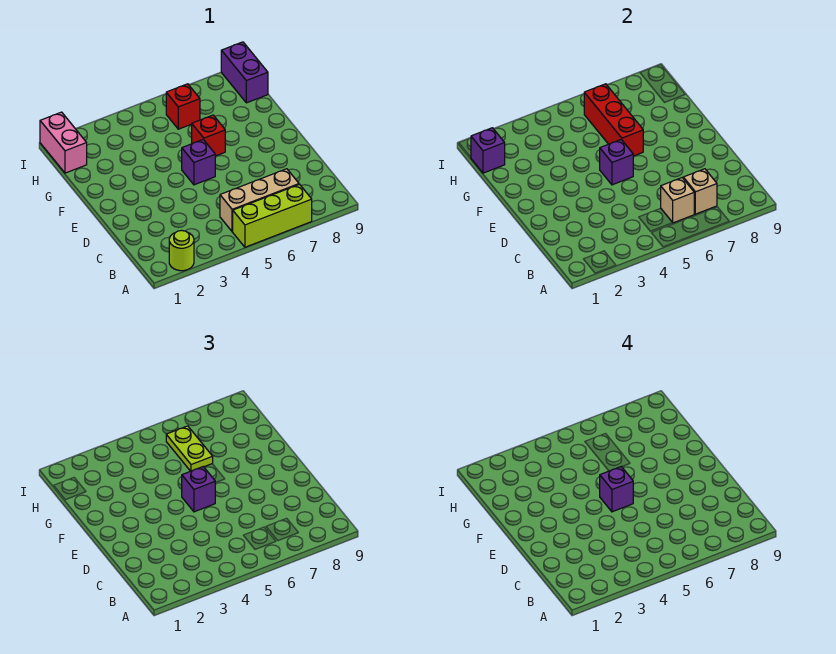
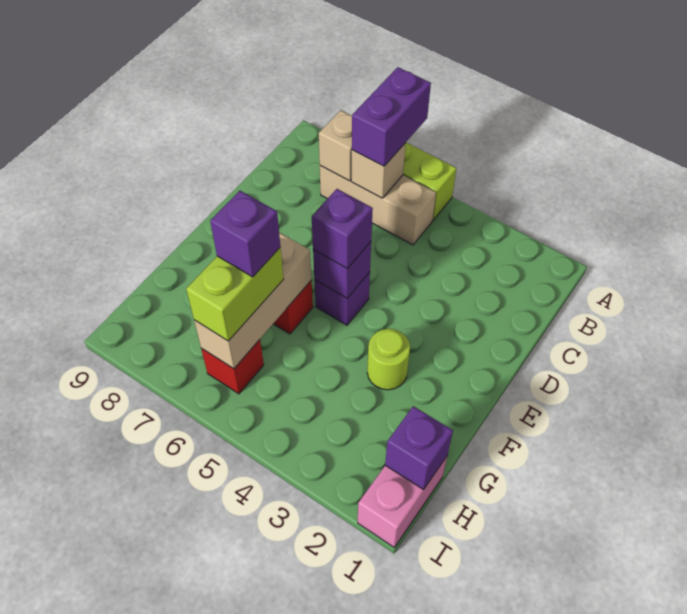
lime 1x1 round brick [169,230,194,271] -> lime 1x1 round brick moved to [367,329,410,390]
purple 1x1 brick [600,467,633,512] -> purple 1x1 brick moved to [210,191,280,277]
red 1x3 brick [584,84,643,156] -> tan 1x3 brick [194,233,312,369]
lime 1x2 plate [166,426,213,471] -> lime 1x2 brick [186,248,283,341]
purple 1x2 brick [221,42,268,103] -> purple 1x2 brick moved to [352,67,431,166]

